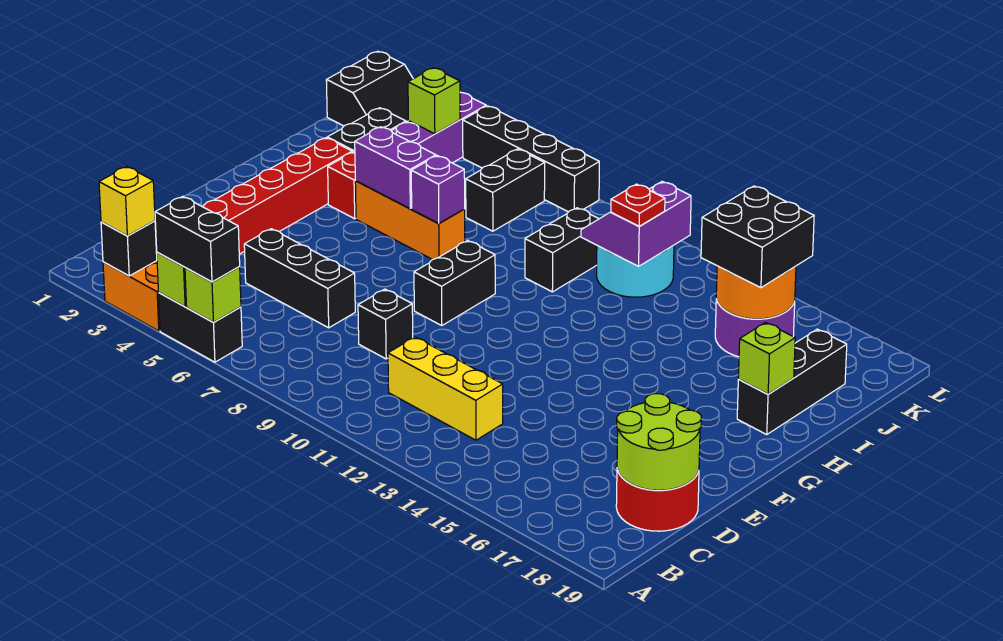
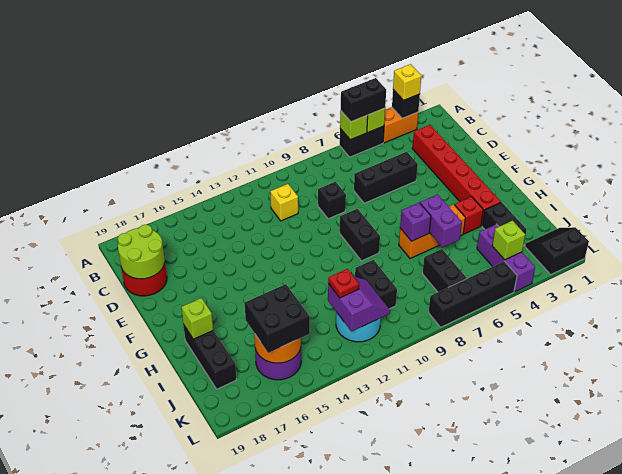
yellow 1x3 brick [388,337,503,440] -> yellow 1x1 brick [270,184,298,221]
purple 1x2 brick [355,127,436,209] -> purple 1x2 brick turned to [420,195,462,247]
black 2x2 slope [326,51,413,126] -> black 2x2 slope turned to [525,227,589,274]

